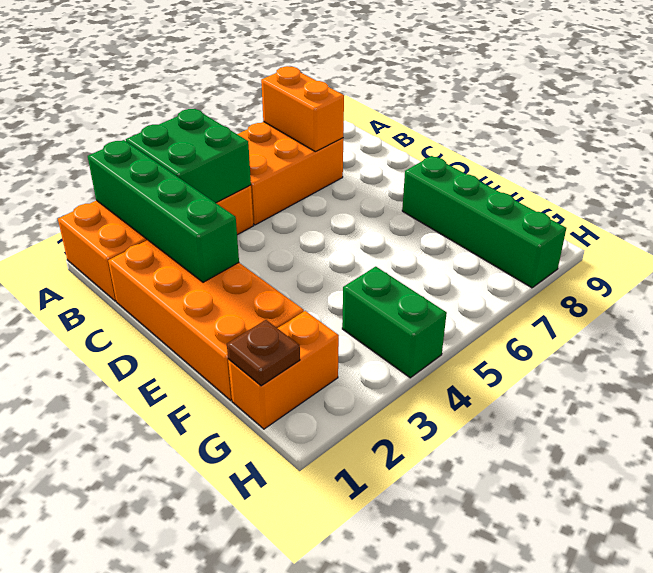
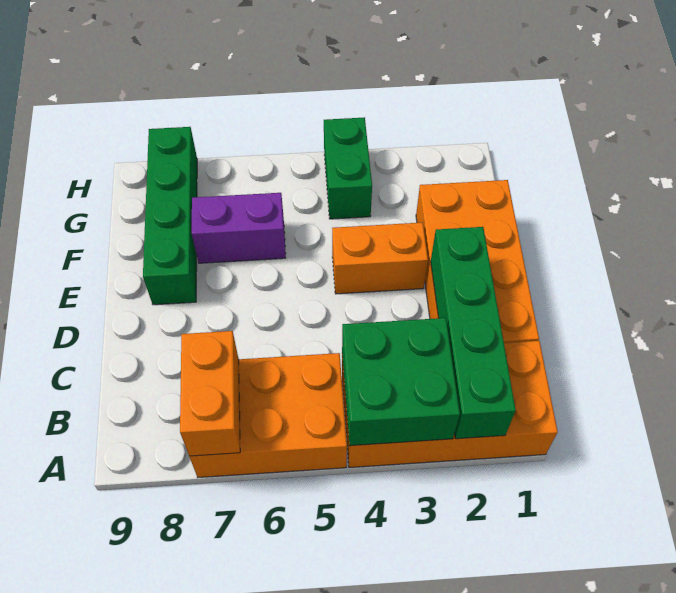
none -> purple 1x2 brick [192,193,286,263]
orange 1x2 brick [228,311,339,429] -> orange 1x2 brick moved to [332,222,428,294]
brown 1x1 plate [227,320,300,386] -> none

